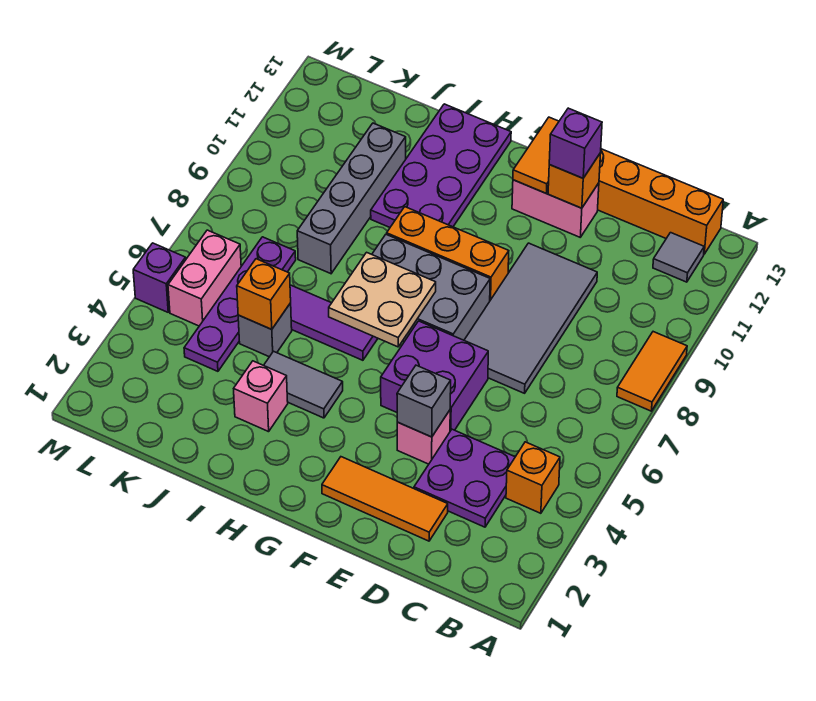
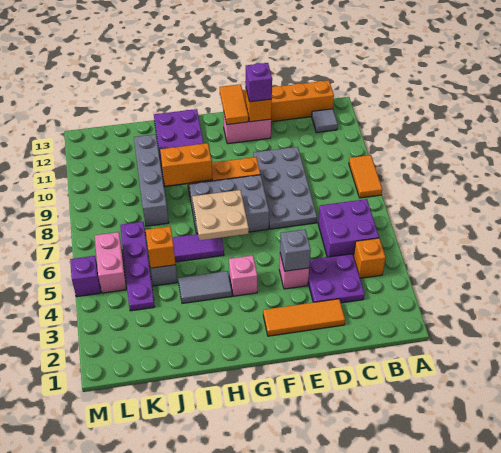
grey 2x4 tile [464,243,597,393] -> grey 2x4 plate [254,147,317,229]
purple 2x2 brick [381,321,488,431] -> purple 2x2 brick moved to [318,199,379,257]
none -> orange 1x2 brick [160,143,212,186]
pink 1x1 brick [234,361,288,432] -> pink 1x1 brick moved to [229,255,257,296]

